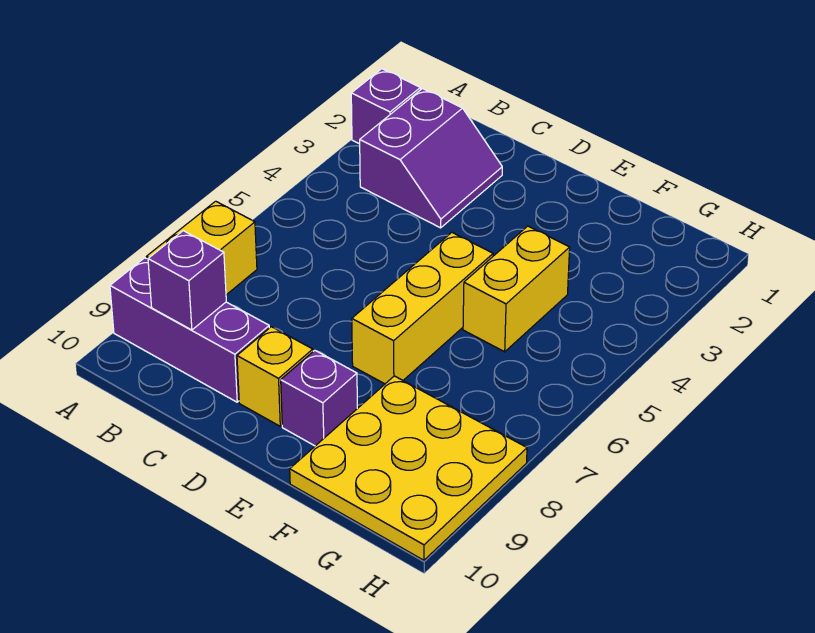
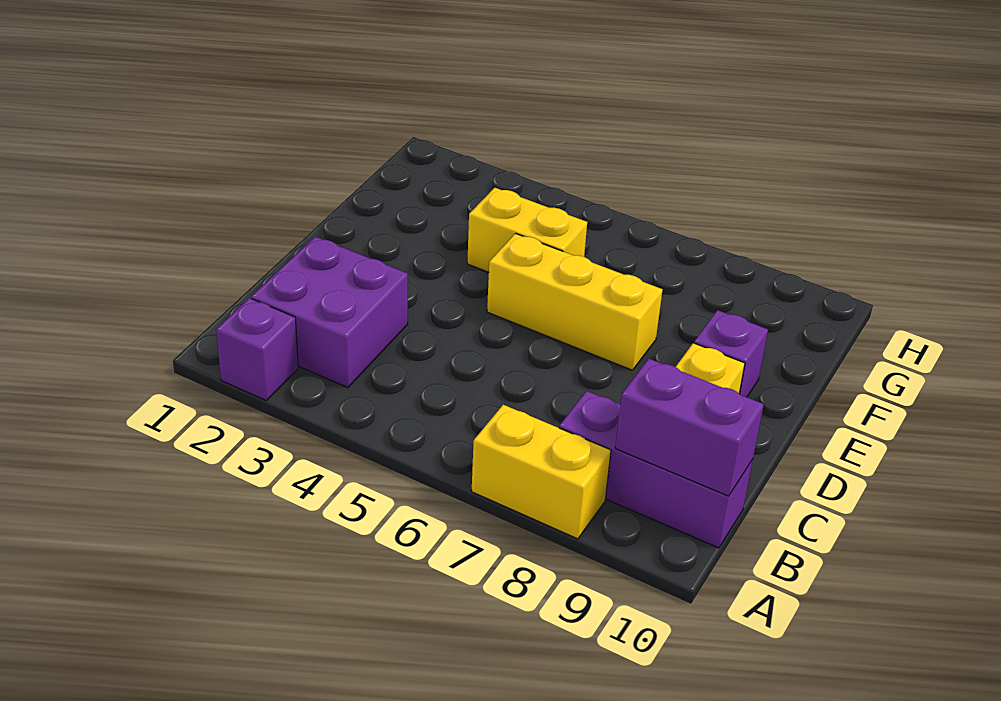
purple 1x3 brick [110,258,269,402] -> purple 1x3 brick turned to [559,391,753,548]
purple 2x2 slope [360,89,502,228] -> purple 2x2 brick [251,237,408,388]
purple 1x1 brick [148,231,226,330] -> purple 1x2 brick [615,359,764,496]
yellow 3x3 plate [290,376,527,560] -> none

